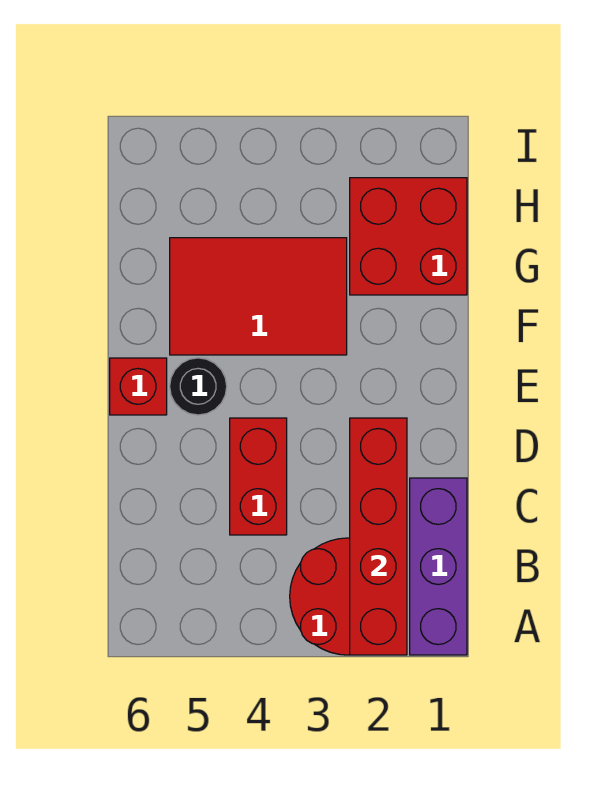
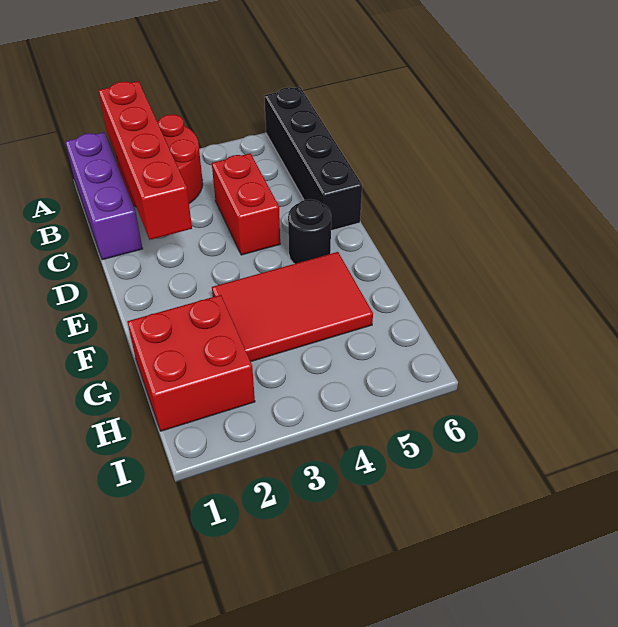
none -> black 1x4 brick [264,87,362,231]
red 1x1 brick [110,358,167,415] -> none

